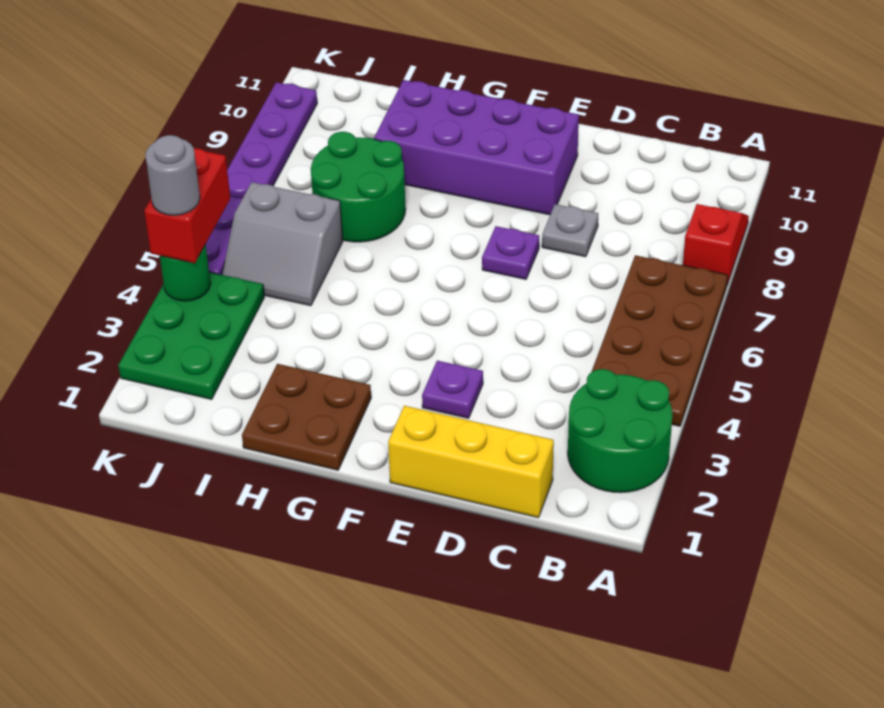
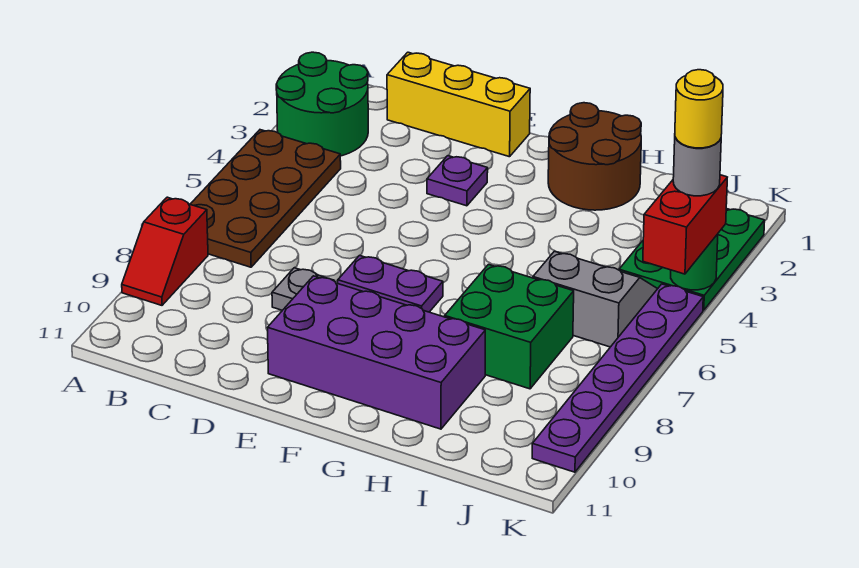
purple 1x1 plate [482,226,539,279] -> purple 1x2 plate [338,255,443,312]
brown 2x2 plate [242,364,371,470] -> brown 2x2 round brick [548,103,641,210]
green 2x2 round brick [311,132,406,242] -> green 2x2 brick [445,264,574,389]
none -> yellow 1x1 round brick [675,70,723,148]

